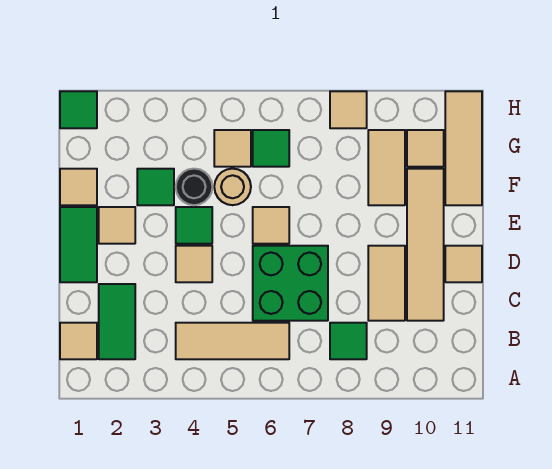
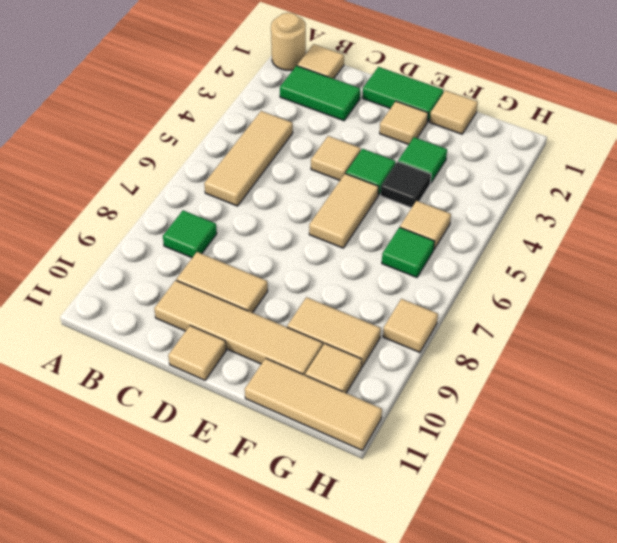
green 2x2 brick [253,246,328,321] -> none
tan 1x1 tile [253,207,289,244] -> tan 1x2 tile [309,174,379,248]
black 1x1 round brick [176,169,212,205] -> black 1x1 tile [381,162,431,208]
tan 1x1 round brick [214,169,251,205] -> tan 1x1 round brick moved to [271,13,306,70]
green 1x1 tile [60,91,97,128] -> none

